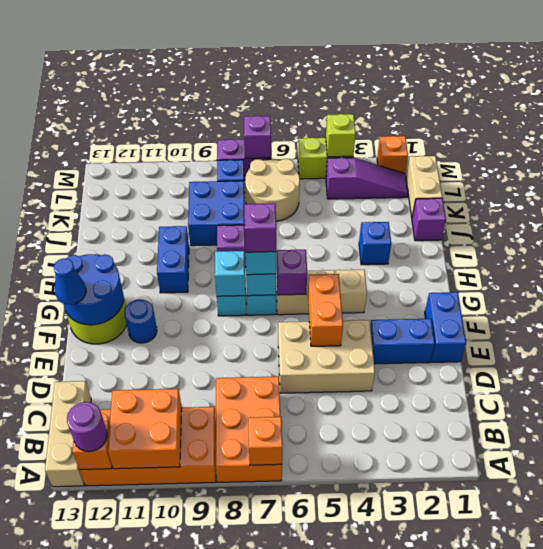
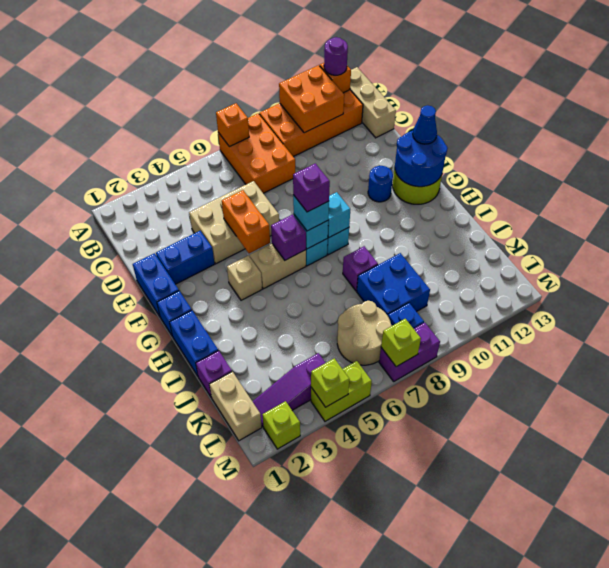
blue 1x2 brick [157,226,189,293] -> blue 1x2 brick moved to [170,310,218,376]
blue 1x1 brick [359,222,391,265] -> blue 1x1 brick moved to [157,291,192,336]
orange 1x1 brick [377,136,408,174] -> lime 1x1 brick [263,401,300,449]
purple 1x1 brick [244,116,271,158] -> lime 1x1 brick [381,319,421,367]

